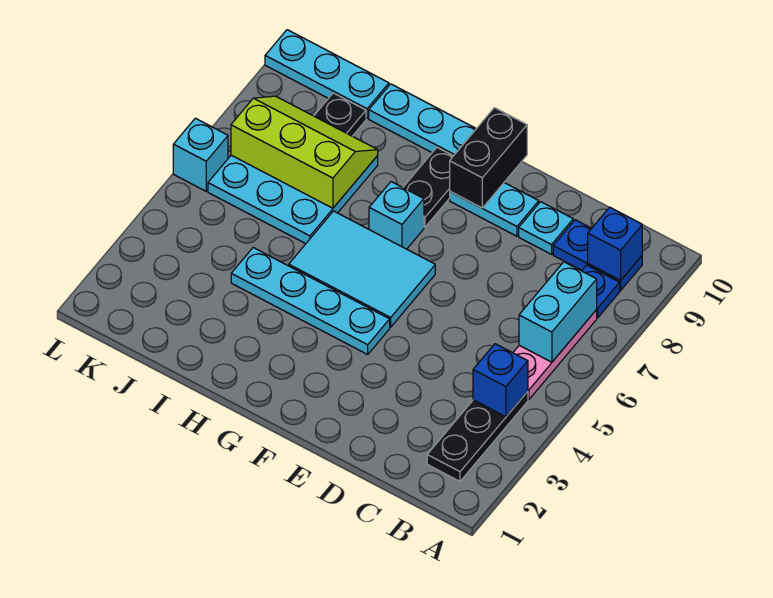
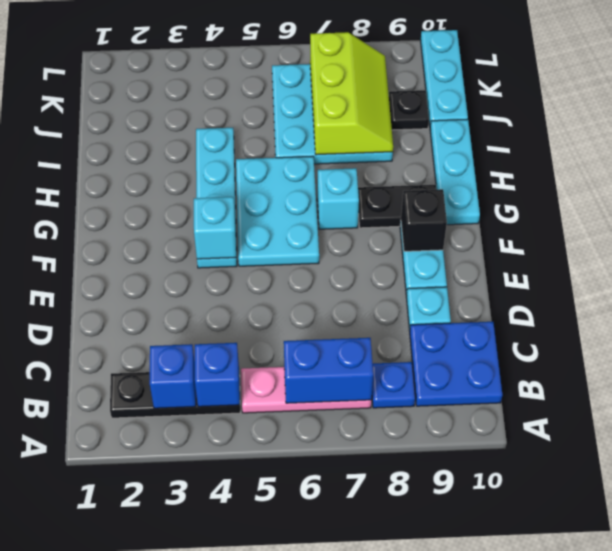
cyan 1x2 brick [519,262,597,362] -> blue 1x2 brick [284,338,373,403]
blue 1x2 plate [553,220,642,291] -> blue 2x2 plate [410,322,502,406]
blue 1x1 brick [588,207,642,281] -> blue 1x1 brick moved to [150,344,196,408]
cyan 2x3 tile [289,211,435,327] -> cyan 2x3 plate [236,156,319,266]
black 1x2 brick [450,108,527,208] -> black 1x1 brick [401,189,447,251]
cyan 1x1 brick [173,118,228,191] -> cyan 1x1 brick moved to [194,197,236,259]

